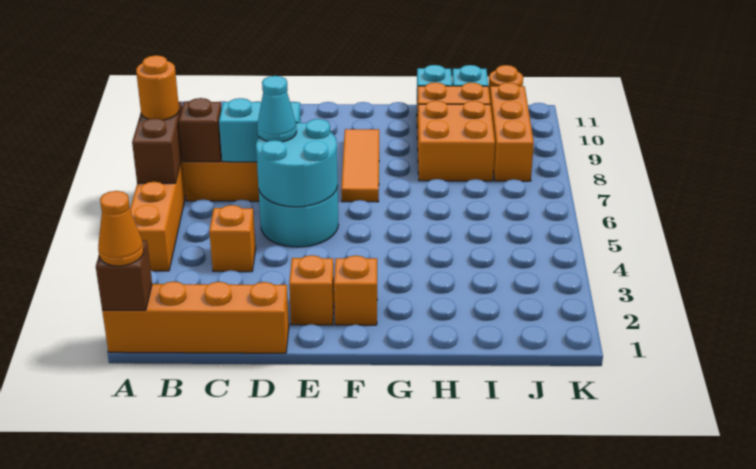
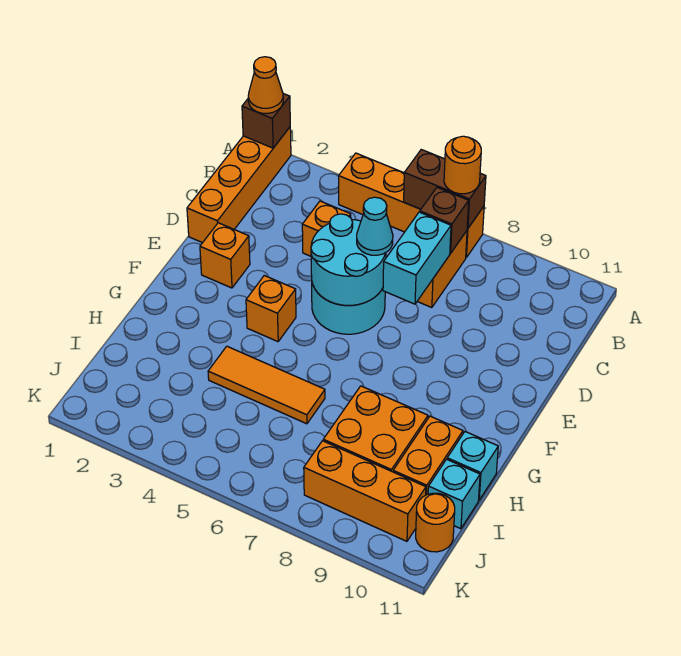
orange 1x1 brick [334,256,377,325] -> orange 1x1 brick moved to [246,276,296,342]
orange 1x3 tile [341,129,379,202] -> orange 1x3 tile moved to [208,346,325,424]

